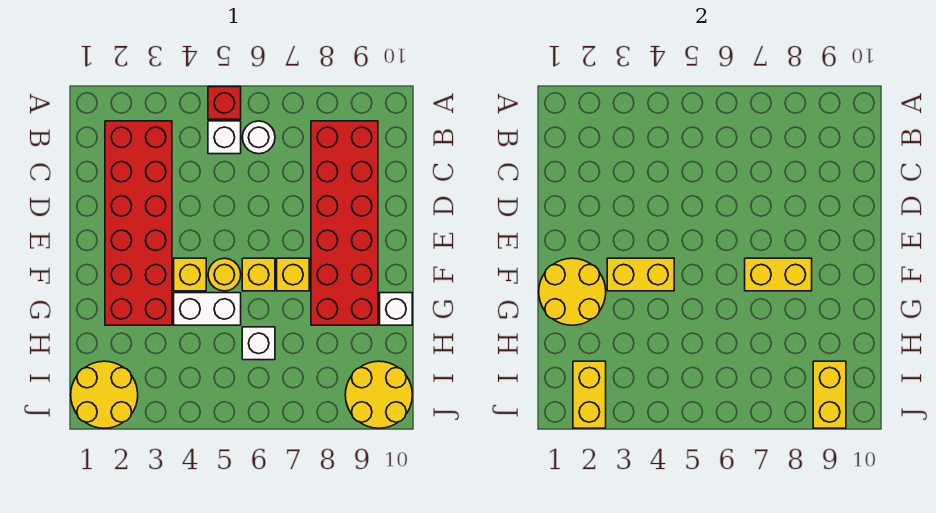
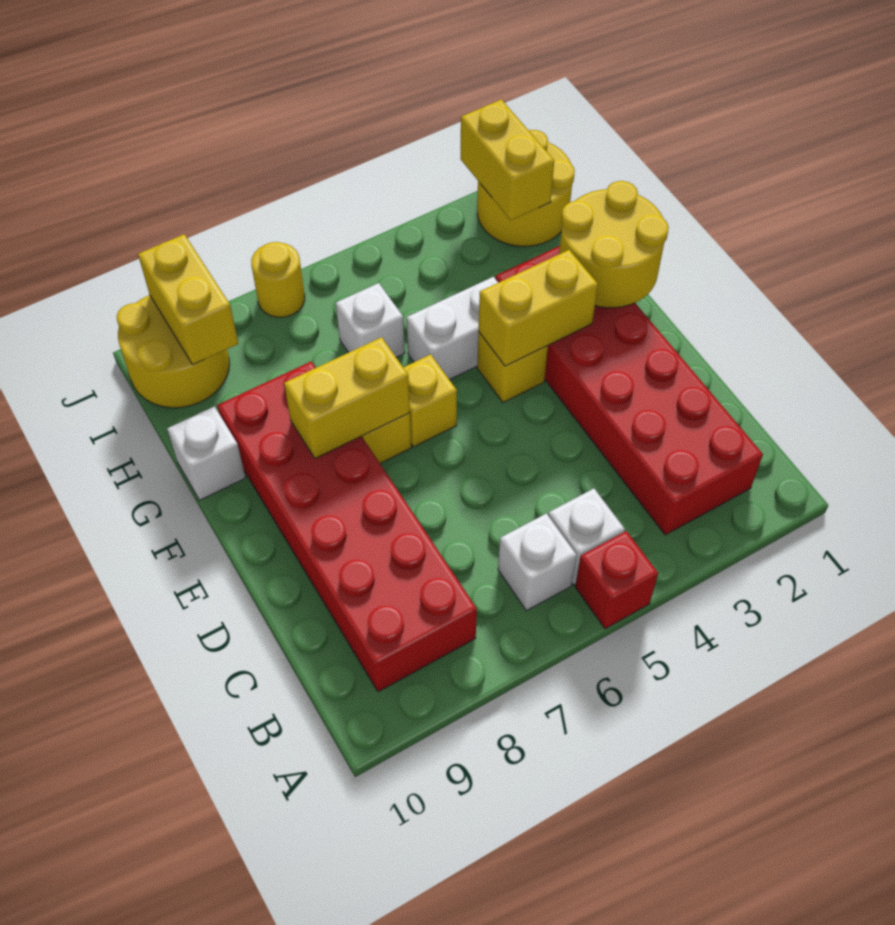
white 1x1 round brick [242,121,275,154] -> white 1x1 brick [498,513,577,611]
yellow 1x1 round brick [208,258,241,291] -> yellow 1x1 round brick moved to [251,242,305,317]

